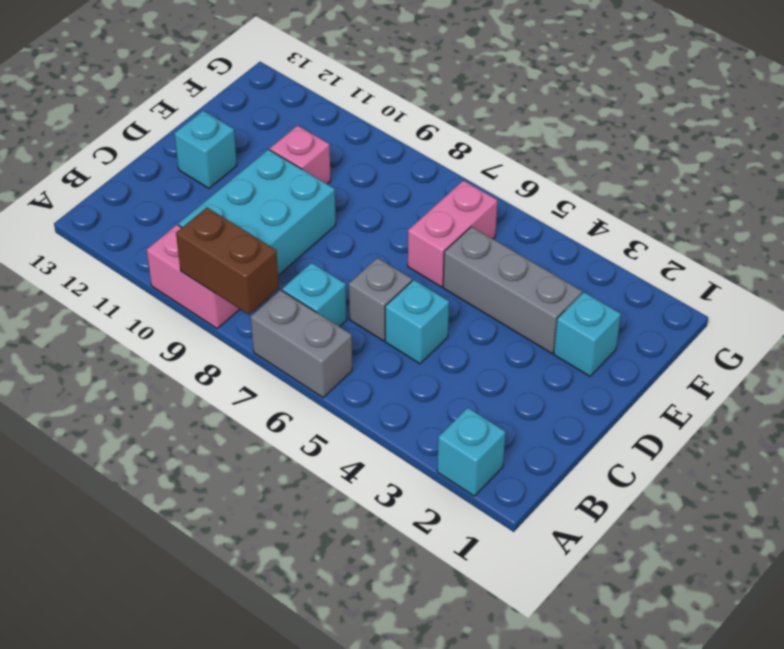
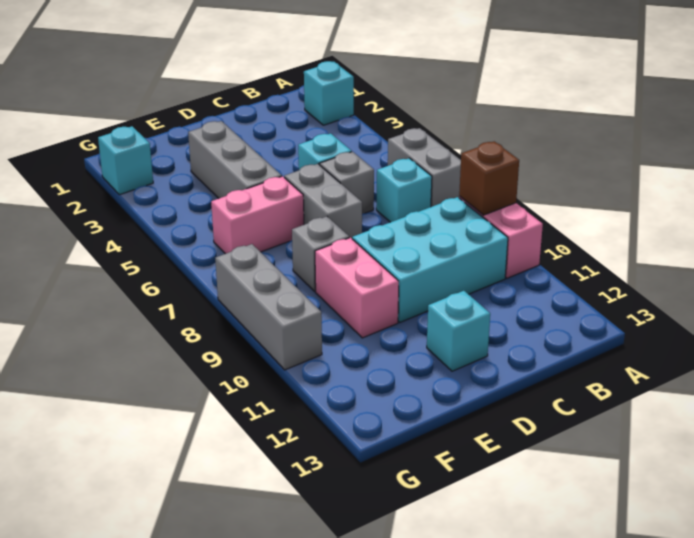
brown 1x2 brick [176,208,279,315] -> brown 1x1 brick [459,141,519,215]
none -> grey 1x2 brick [284,164,362,238]
cyan 1x1 brick [554,292,621,376] -> cyan 1x1 brick moved to [98,126,153,195]
none -> grey 1x1 brick [292,216,349,291]
pink 1x1 brick [270,125,331,184] -> pink 1x2 brick [315,238,399,338]
none -> grey 1x3 brick [215,244,322,370]

